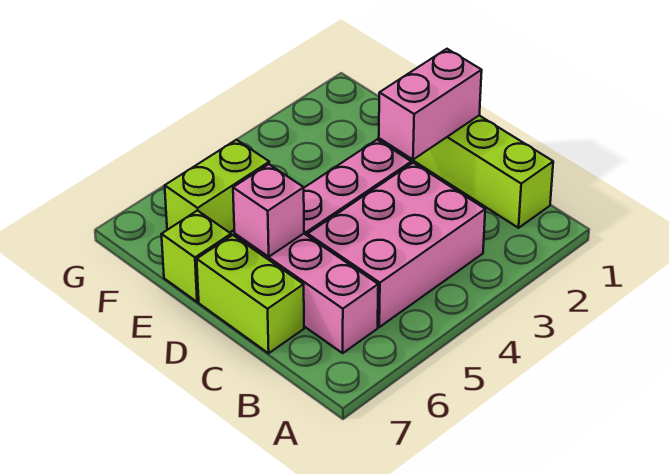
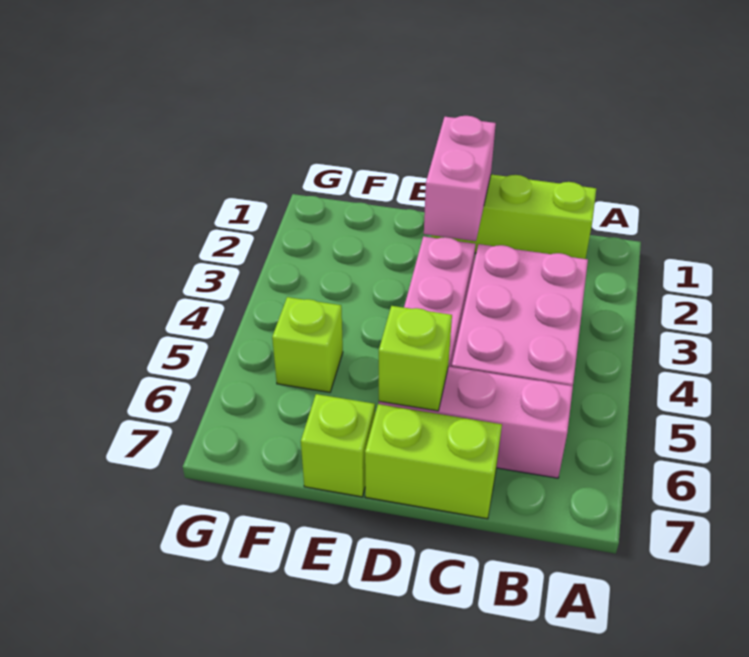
pink 1x1 brick [233,164,304,257] -> lime 1x1 brick [379,306,452,411]
lime 1x2 brick [165,140,269,233] -> lime 1x1 brick [272,297,343,392]

